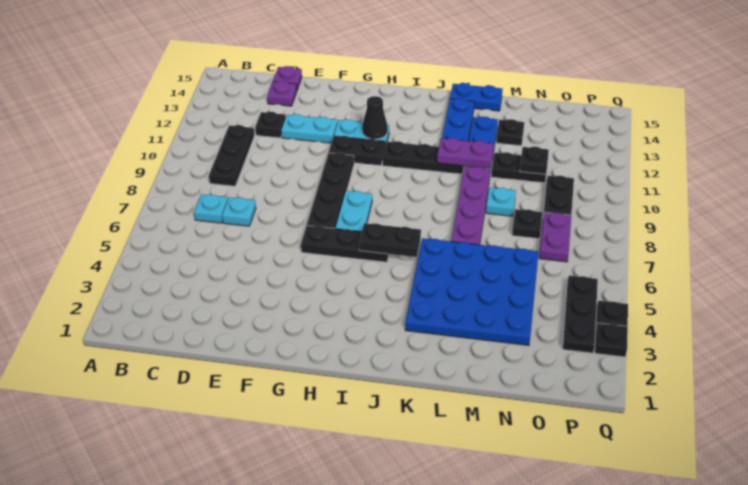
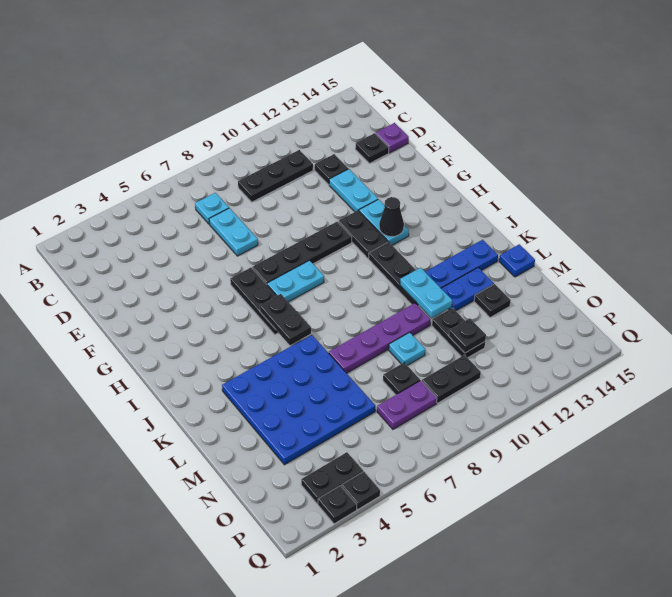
cyan 1x1 plate [222,197,256,226] -> cyan 1x2 plate [209,208,258,256]
purple 1x1 plate [267,81,297,106] -> black 1x1 plate [355,133,389,163]
purple 1x2 plate [437,138,494,168] -> cyan 1x2 plate [400,268,452,318]
blue 1x2 plate [450,83,502,111] -> blue 1x1 plate [499,244,535,277]
black 1x3 plate [563,276,598,353] -> black 1x2 plate [301,452,363,504]

